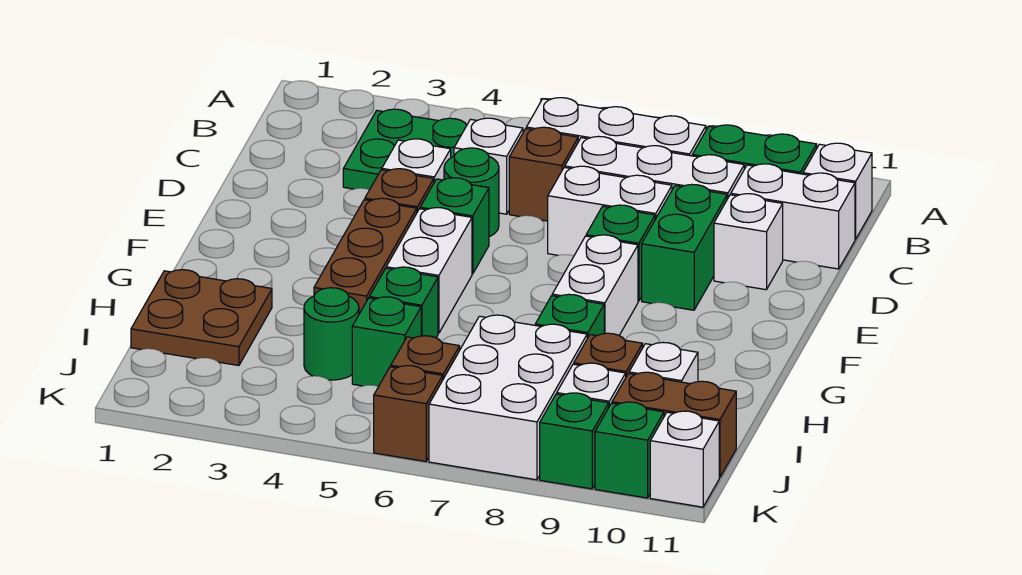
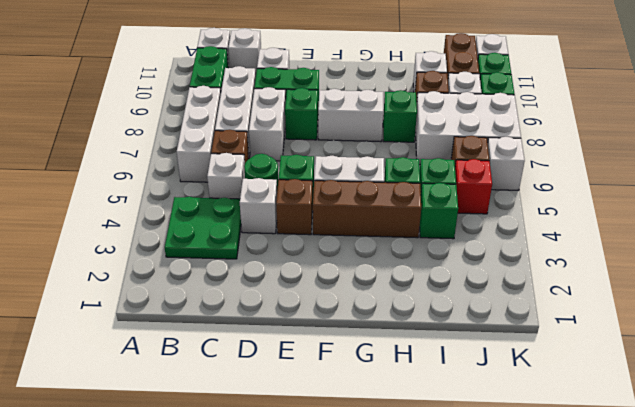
white 1x2 brick [731,164,855,269] -> white 1x1 brick [228,28,261,72]
brown 2x2 plate [131,270,272,366] -> none
green 1x1 round brick [304,288,359,380] -> green 1x1 brick [420,183,458,239]
none -> red 1x1 brick [455,159,492,214]
brown 1x1 brick [374,366,443,462] -> white 1x1 brick [488,137,525,190]

